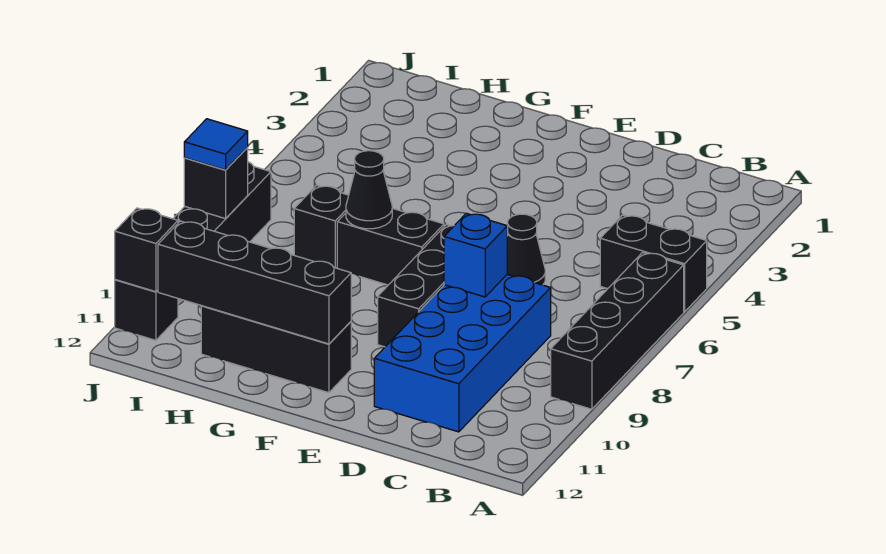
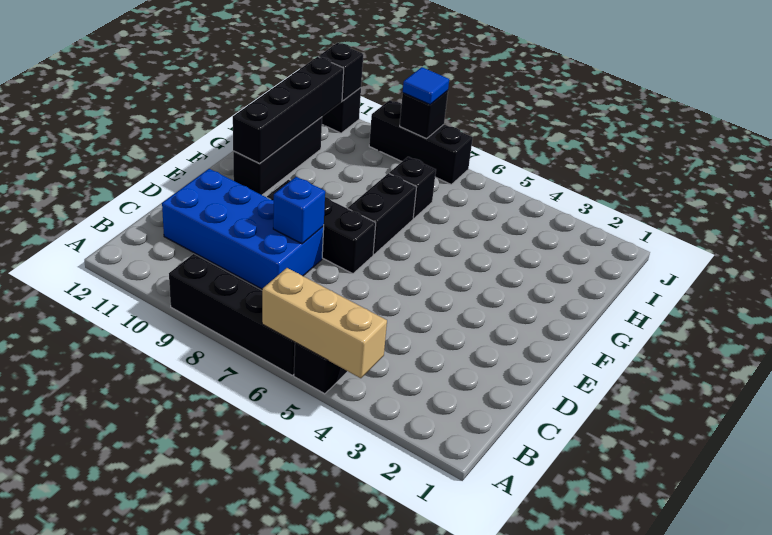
none -> tan 1x3 brick [262,268,387,378]
black 1x1 cone [507,214,545,285] -> none
black 1x1 cone [346,151,392,229] -> none

